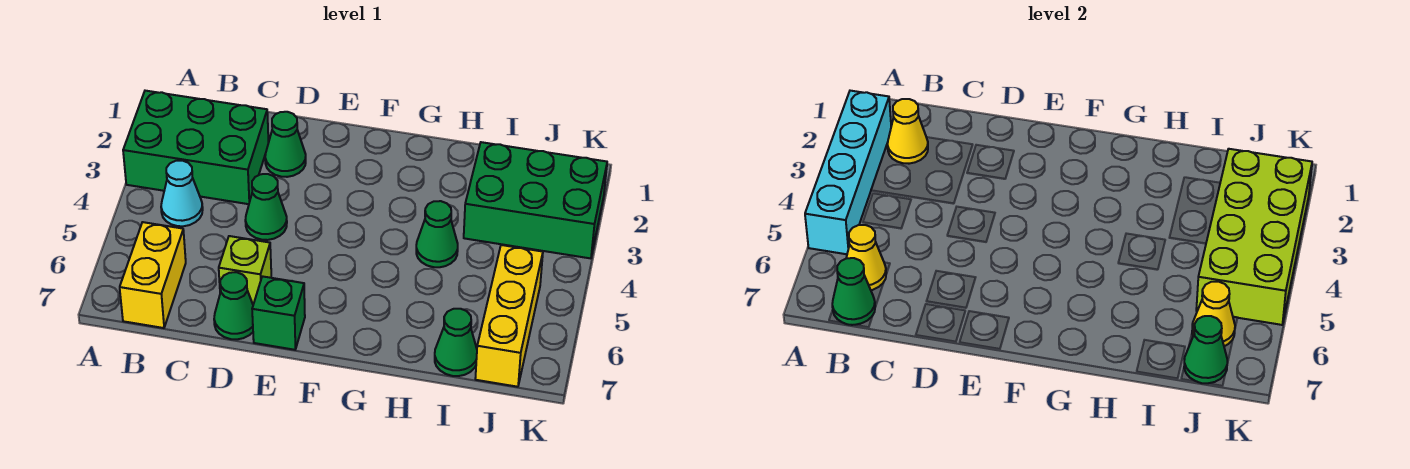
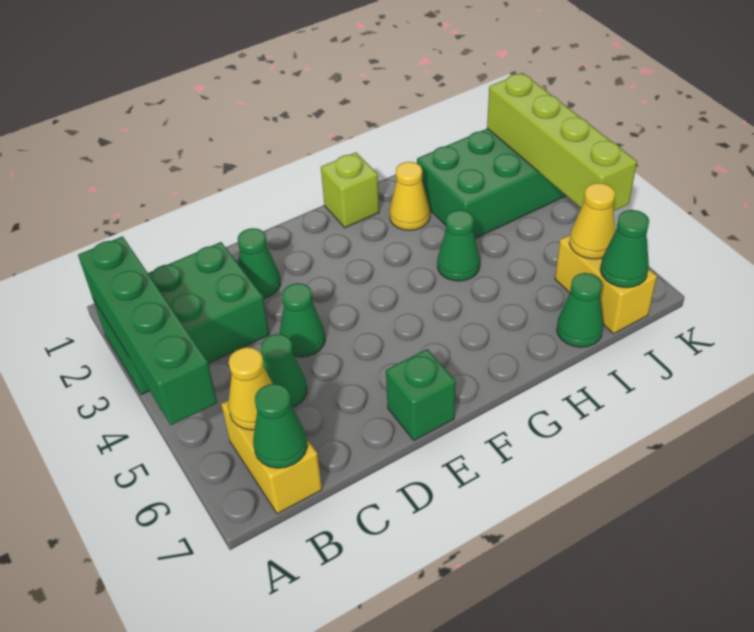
cyan 1x4 brick [805,91,891,254] -> green 1x4 brick [78,236,217,425]
yellow 1x1 cone [888,99,928,164] -> yellow 1x1 cone moved to [389,162,430,230]
cyan 1x1 cone [161,161,203,226] -> none
lime 1x1 brick [219,236,271,304] -> lime 1x1 brick moved to [321,152,379,228]
green 1x1 cone [214,272,253,339] -> green 1x1 cone moved to [261,334,307,408]
lime 2x4 brick [1196,149,1312,325] -> lime 1x4 brick [487,73,637,211]
yellow 1x3 brick [475,245,543,387] -> yellow 1x2 brick [555,235,657,334]

